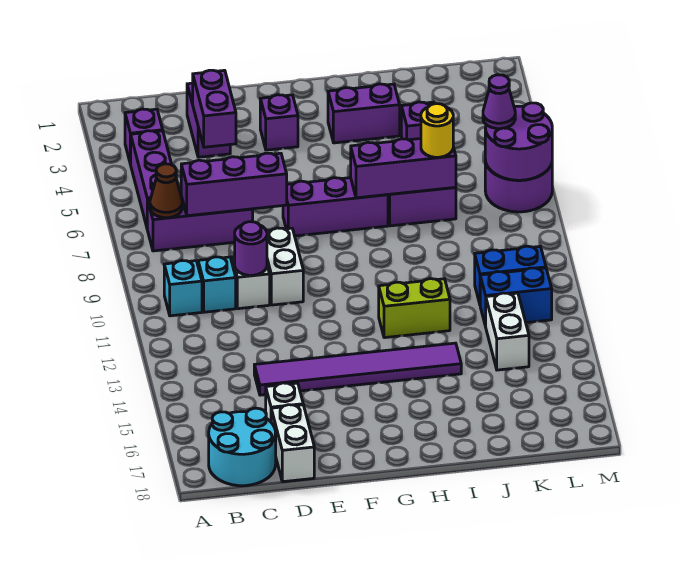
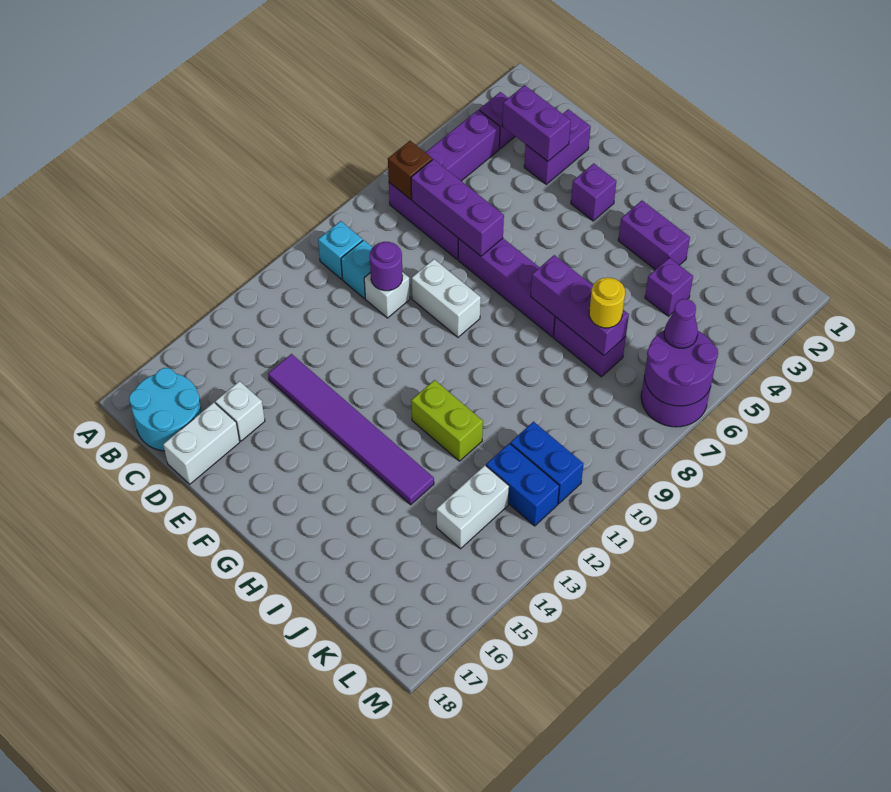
brown 1x1 cone [150,164,182,218] -> brown 1x1 brick [388,141,432,199]
purple 1x2 brick [193,70,236,147] -> purple 1x2 brick turned to [502,85,571,161]
white 1x2 brick [267,228,303,305] -> white 1x2 brick turned to [412,259,481,337]
purple 1x3 brick [283,178,388,236] -> purple 1x4 brick [458,238,555,337]

